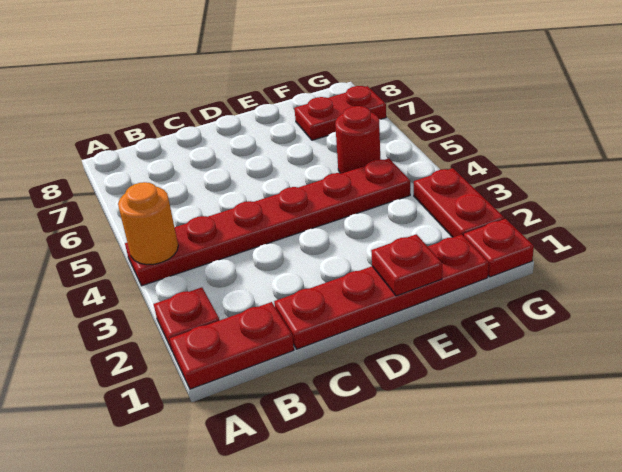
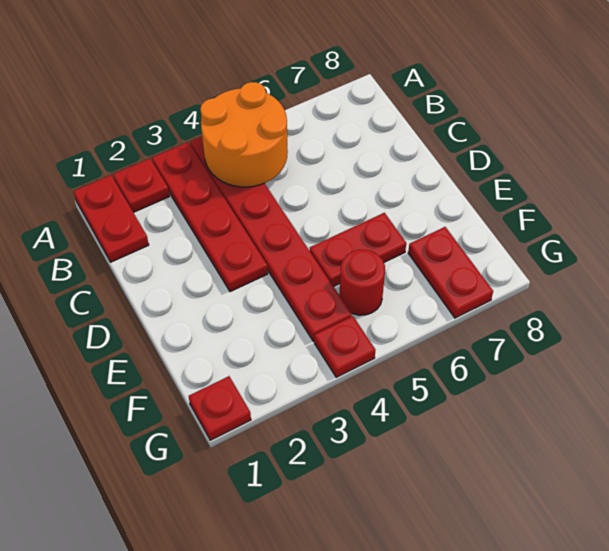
orange 1x1 round brick [118,182,178,265] -> orange 2x2 round brick [200,82,288,187]
red 1x4 plate [274,234,489,349] -> red 1x4 plate moved to [152,142,268,292]
red 1x1 plate [371,234,442,296] -> red 1x1 plate moved to [314,316,375,377]
red 1x2 plate [414,168,504,237] -> red 1x2 plate moved to [310,213,406,286]

